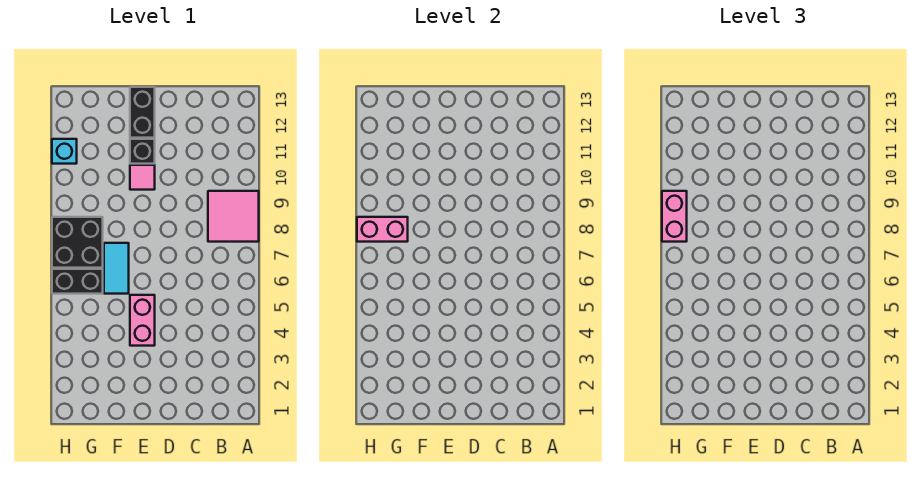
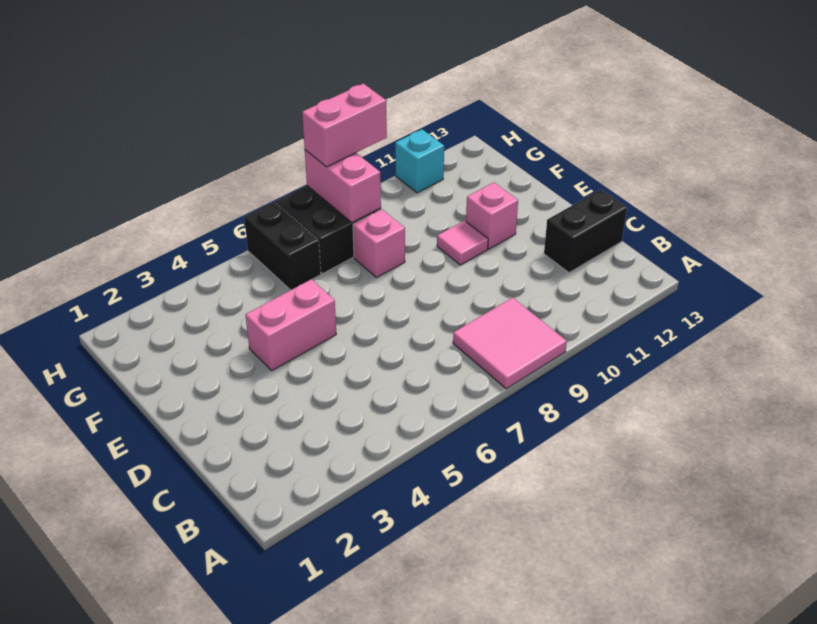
black 1x1 brick [130,139,155,164] -> pink 1x1 brick [466,182,518,249]
black 1x2 brick [130,87,155,138] -> black 1x2 brick moved to [544,190,627,273]
cyan 1x2 tile [104,243,129,294] -> none
none -> pink 1x1 brick [353,209,405,277]

